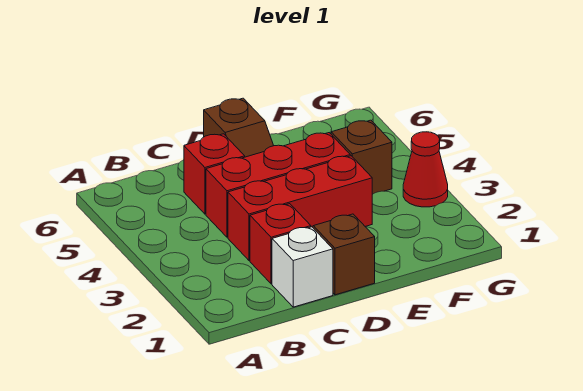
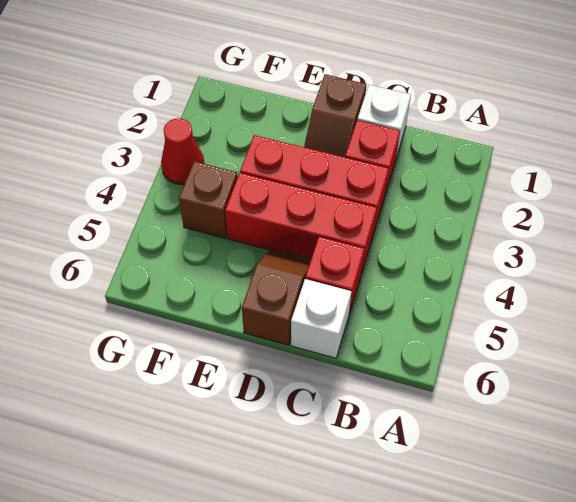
none -> white 1x1 brick [291,279,351,358]

